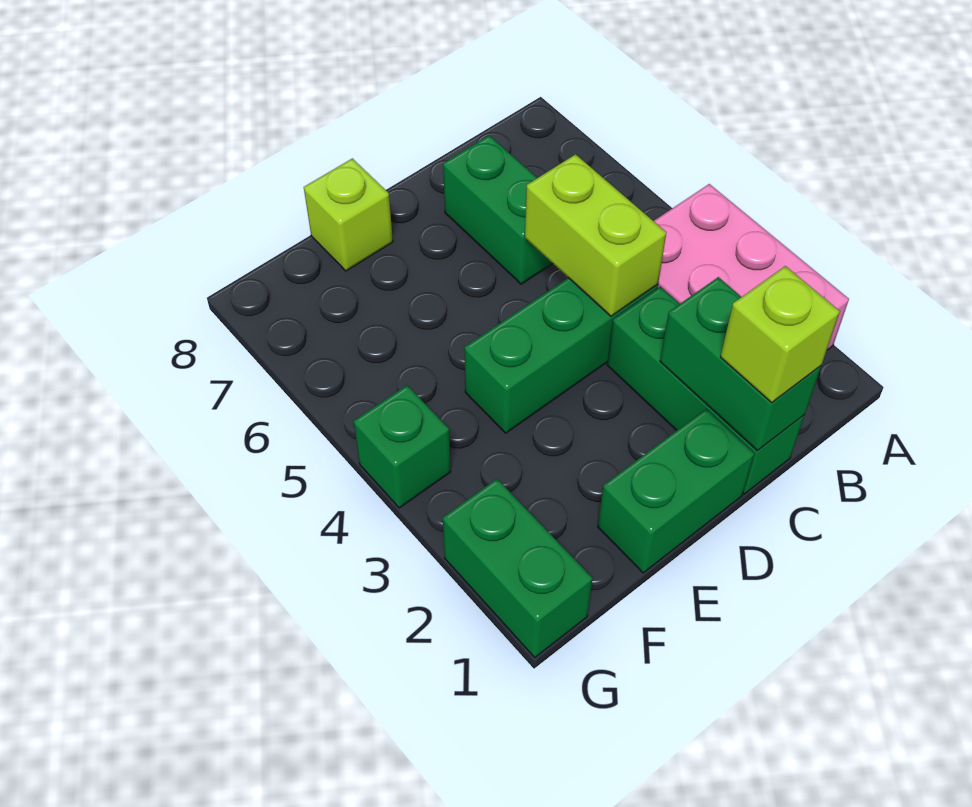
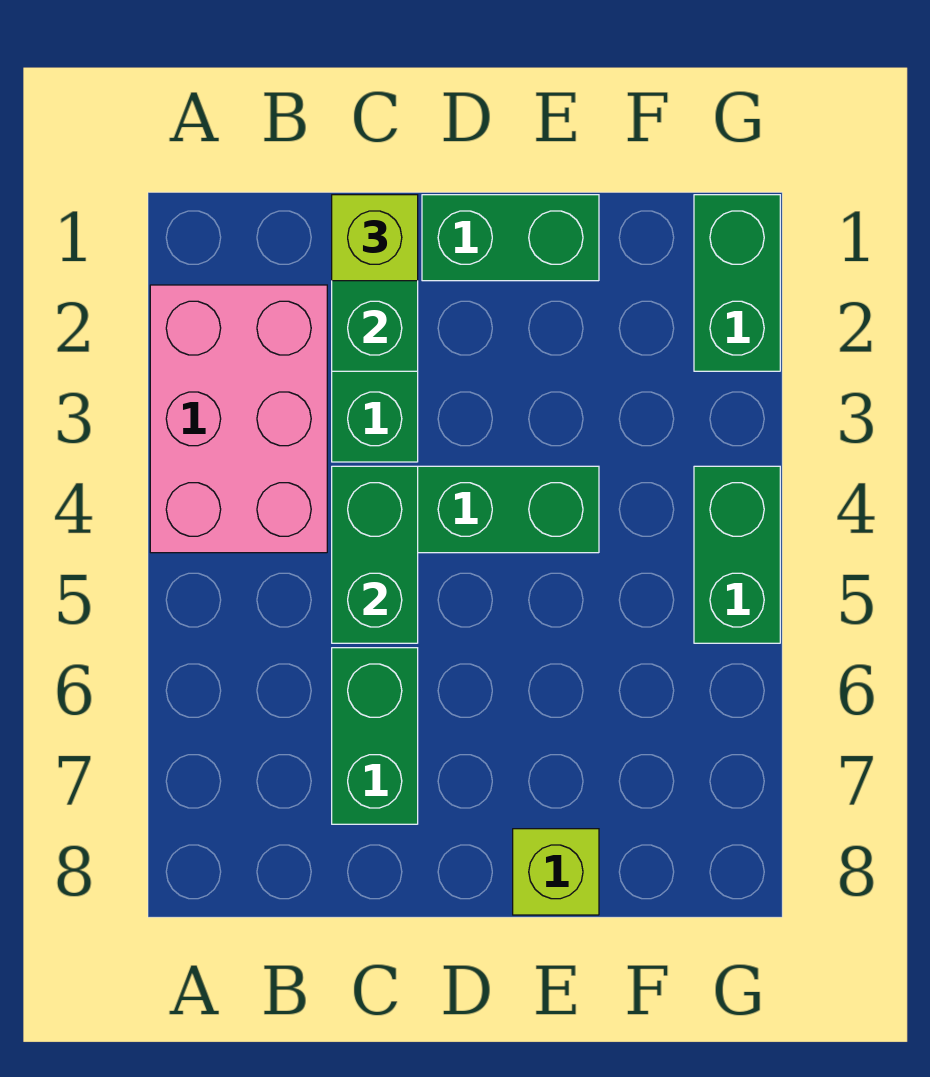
lime 1x2 brick [525,154,666,316] -> green 1x2 brick [332,466,418,643]
green 1x1 brick [354,385,451,508] -> green 1x2 brick [694,466,780,643]

